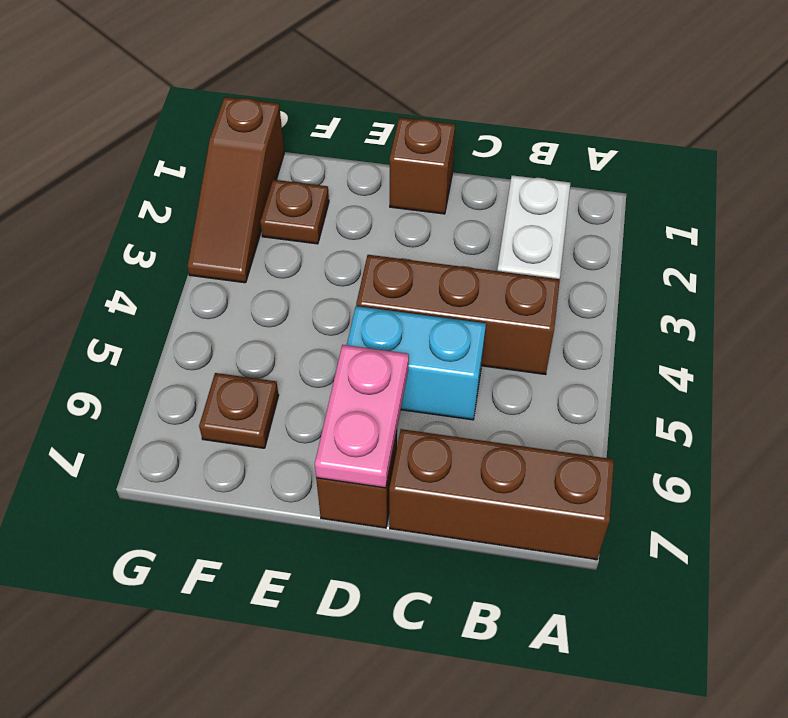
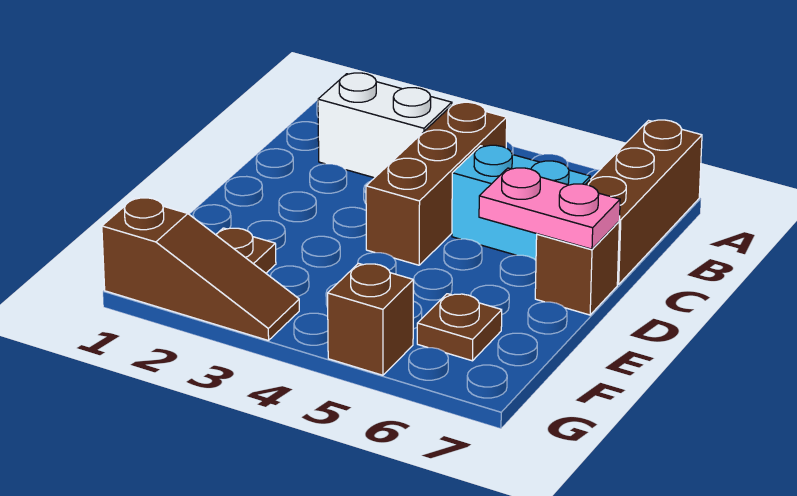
cyan 1x2 brick [347,306,486,420] -> cyan 1x2 brick turned to [452,145,590,260]
brown 1x1 brick [390,117,455,214] -> brown 1x1 brick moved to [328,263,413,375]

